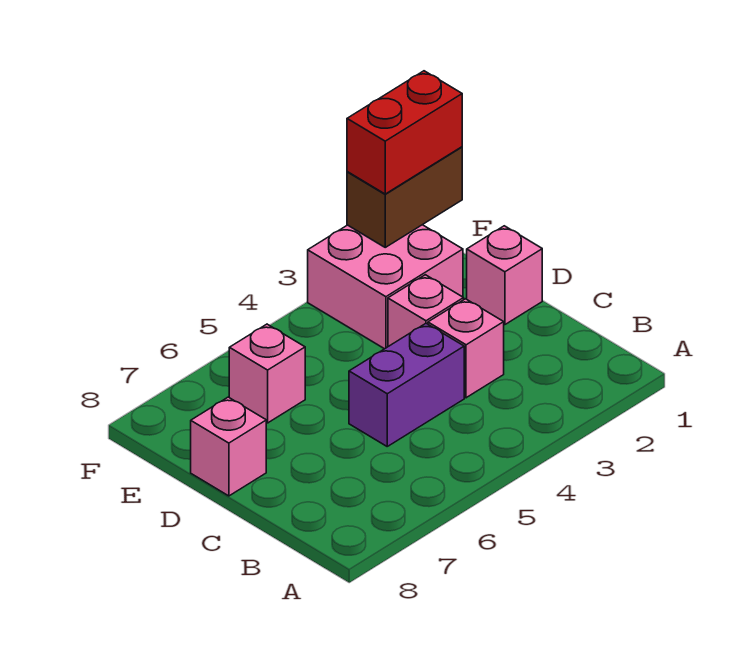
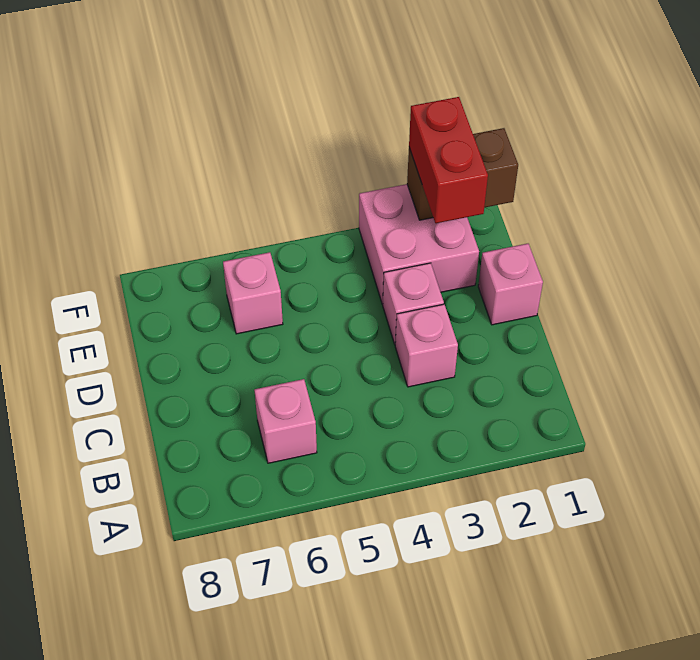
purple 1x2 brick [349,323,464,446] -> none
pink 1x1 brick [191,397,266,496] -> pink 1x1 brick moved to [254,379,317,463]
red 1x2 brick [347,71,462,194] -> red 1x2 brick turned to [409,97,488,223]

